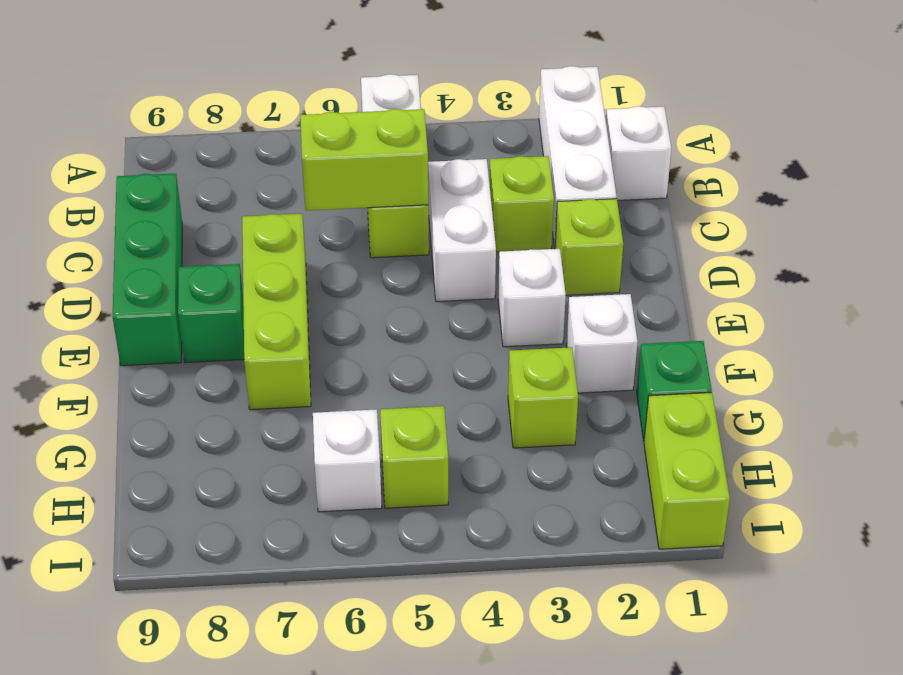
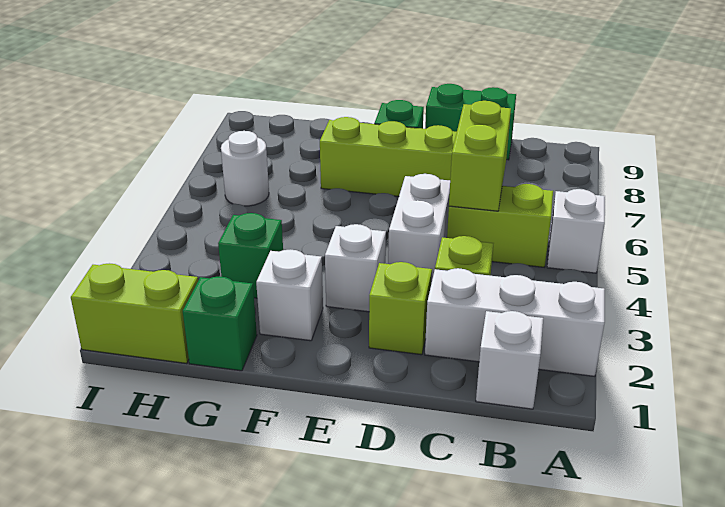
white 1x2 brick [428,159,496,302] -> white 1x2 brick turned to [388,174,450,283]
green 1x3 brick [113,173,182,366] -> green 1x2 brick [425,84,516,160]
lime 1x1 brick [508,347,578,448] -> green 1x1 brick [218,213,283,298]
lime 1x1 brick [380,406,448,508] -> none
white 1x1 brick [313,409,382,512] -> white 1x1 round brick [221,131,269,206]

